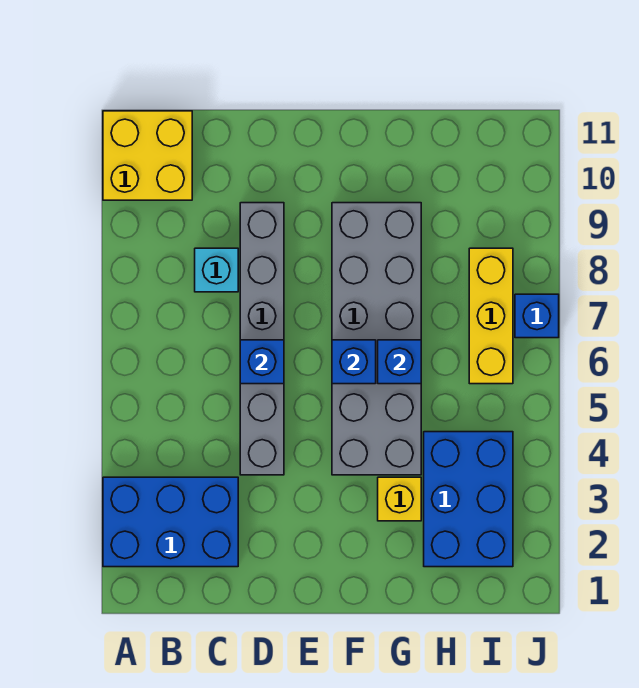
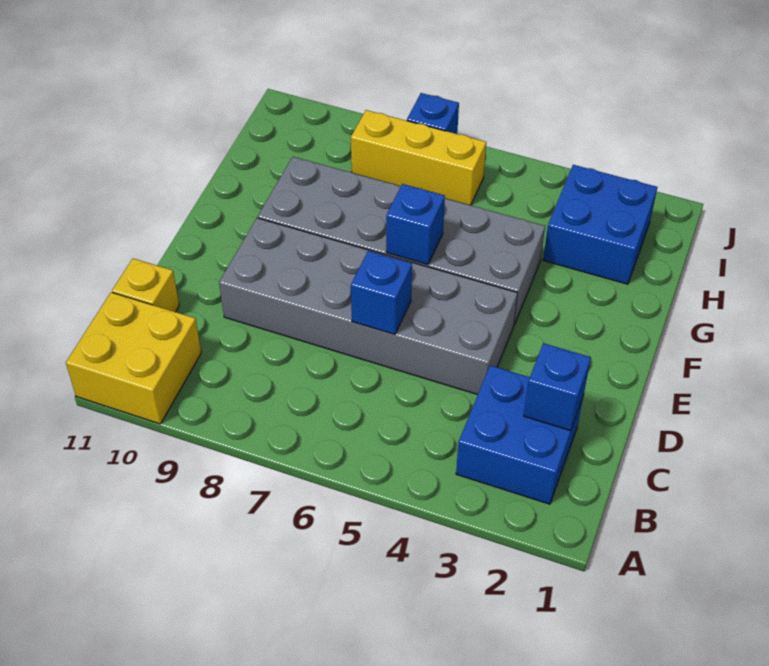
blue 2x3 brick [103,477,238,567] -> blue 2x2 brick [456,365,584,504]
cyan 1x1 brick [195,248,238,292] -> none
grey 1x6 brick [240,203,284,475] -> grey 2x6 brick [219,218,517,395]
yellow 1x1 brick [378,477,421,521] -> yellow 1x1 brick moved to [112,259,179,312]
blue 1x1 brick [378,340,421,384] -> blue 1x1 brick moved to [524,343,591,431]
blue 2x3 brick [424,432,513,567] -> blue 2x2 brick [543,165,657,284]

